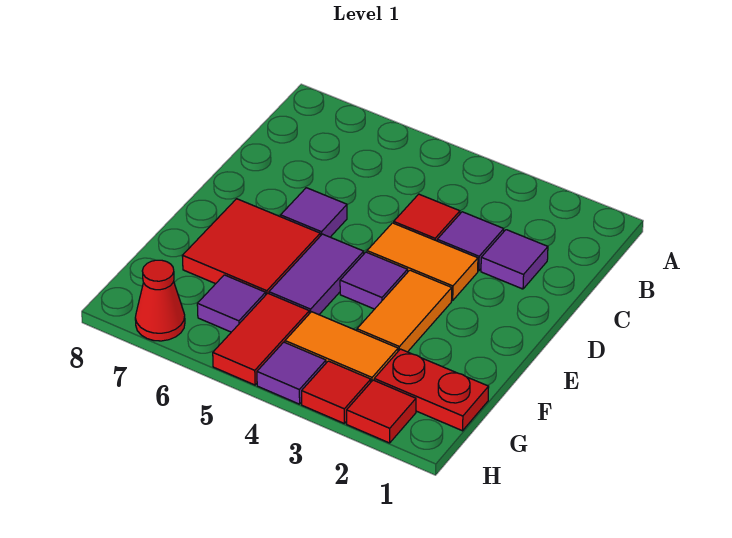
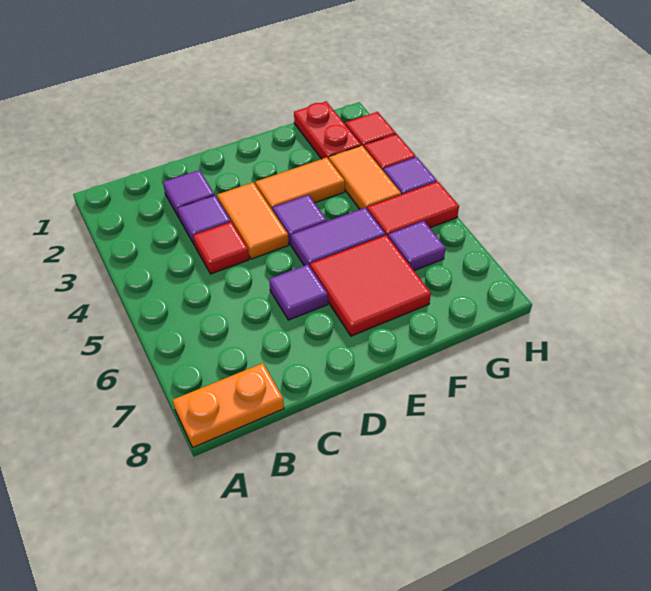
none -> orange 1x2 plate [173,363,284,447]
red 1x1 cone [135,260,185,341] -> none

